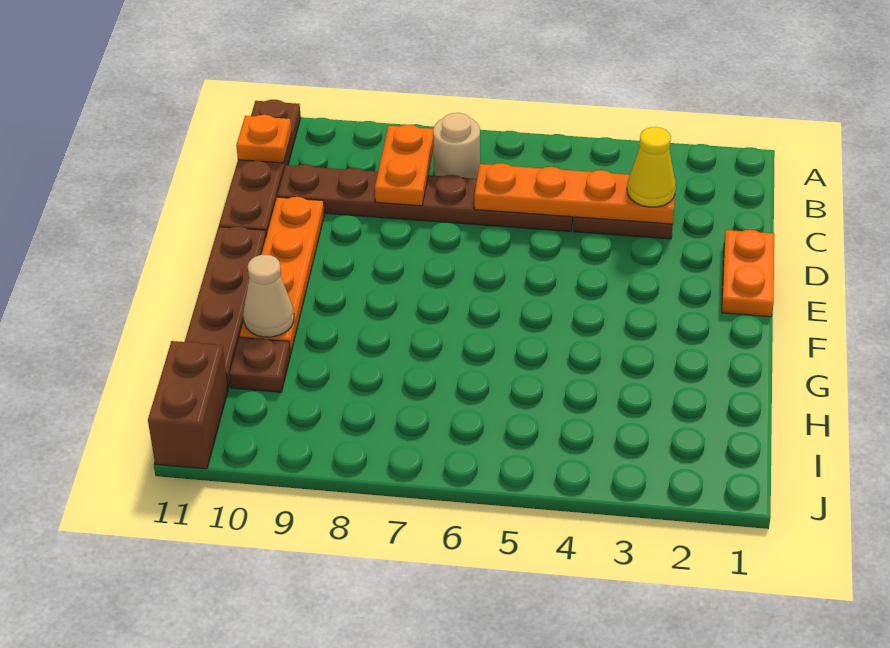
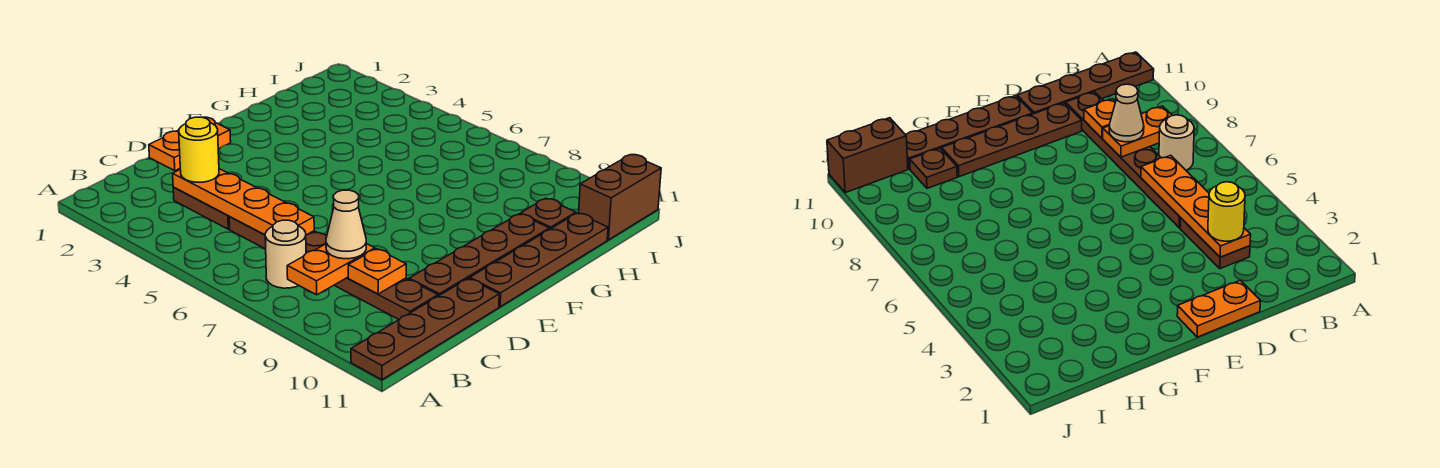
orange 1x1 plate [236,115,291,163] -> orange 1x1 plate moved to [348,249,406,294]
yellow 1x1 cone [627,127,676,207] -> yellow 1x1 round brick [179,117,219,182]
orange 1x4 plate [240,197,324,354] -> brown 1x4 plate [409,214,549,296]
tan 1x1 cone [243,255,294,337] -> tan 1x1 cone moved to [326,190,366,259]

